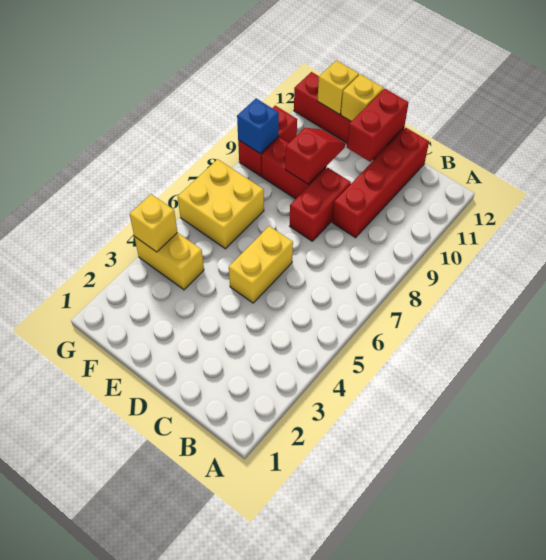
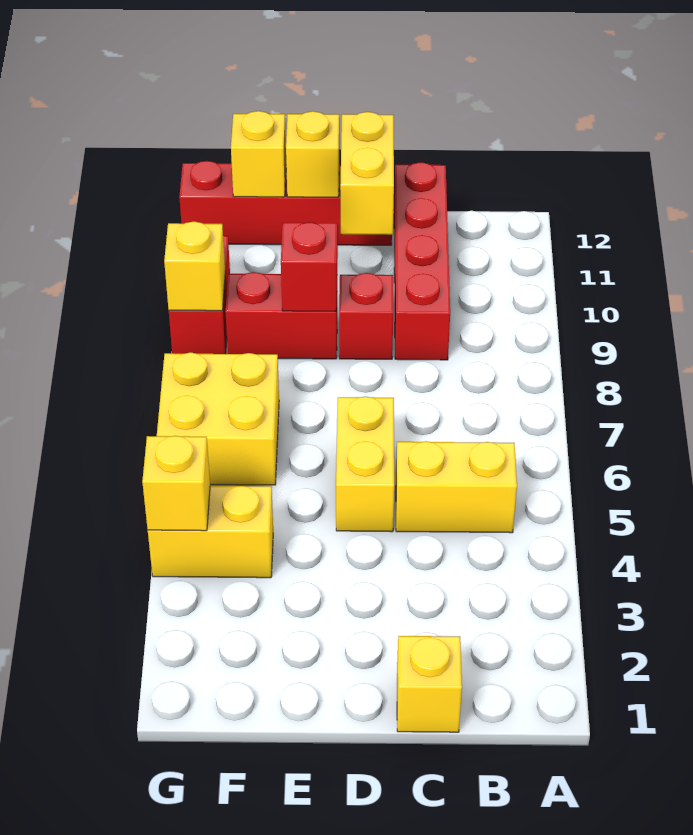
none -> yellow 1x2 brick [396,441,517,533]
none -> yellow 1x1 brick [397,636,462,732]
red 1x2 brick [290,168,351,241] -> red 1x1 brick [339,273,393,359]
red 1x2 brick [347,89,409,162] -> yellow 1x2 brick [340,112,394,235]
blue 1x1 brick [237,99,279,154] -> yellow 1x1 brick [164,221,225,311]

